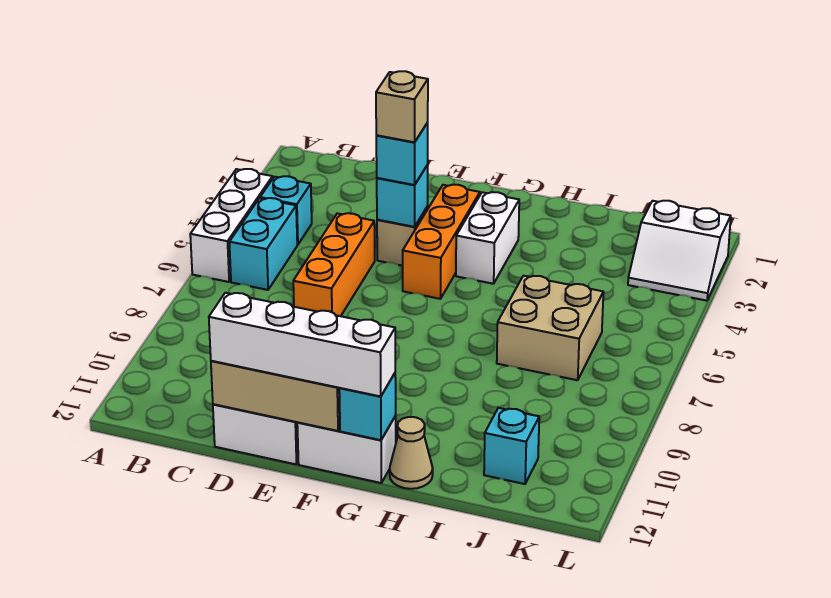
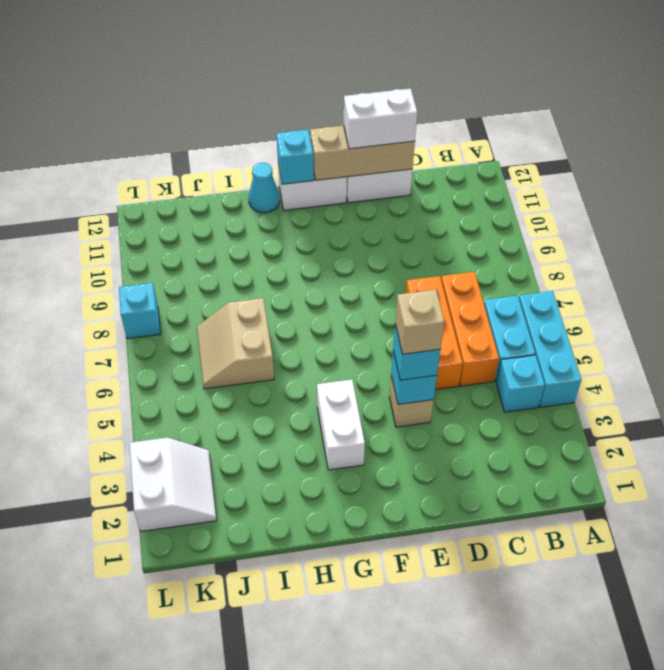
white 1x3 brick [190,169,273,282] -> cyan 1x3 brick [519,291,581,407]
white 1x4 brick [209,293,395,396] -> white 1x2 brick [344,88,417,149]
orange 1x3 brick [403,185,480,299] -> orange 1x3 brick moved to [441,272,499,386]
tan 1x1 cone [390,417,433,489] -> cyan 1x1 cone [249,163,280,213]
tan 2x2 brick [497,276,603,380] -> tan 2x2 slope [197,298,274,389]
cyan 1x1 brick [484,408,539,484] -> cyan 1x1 brick moved to [119,283,160,339]
white 2x2 slope [628,201,731,301] -> white 2x2 slope turned to [129,437,217,531]

